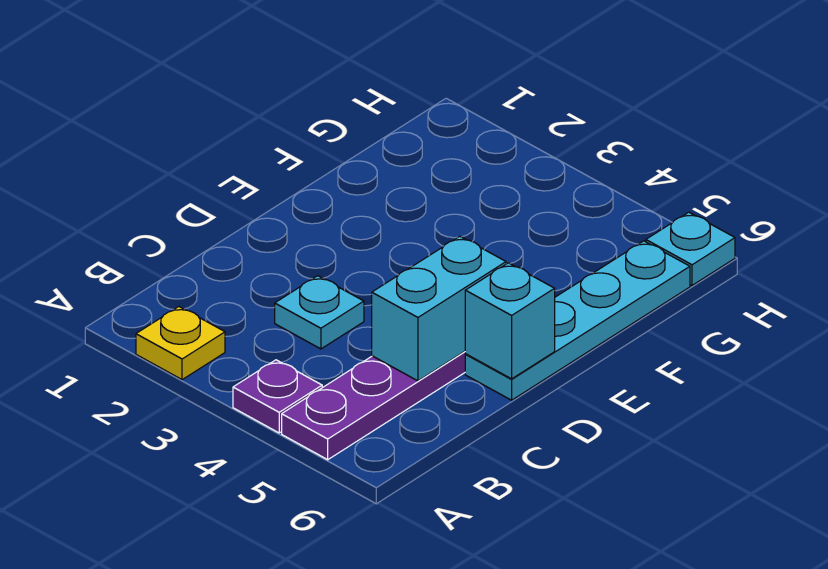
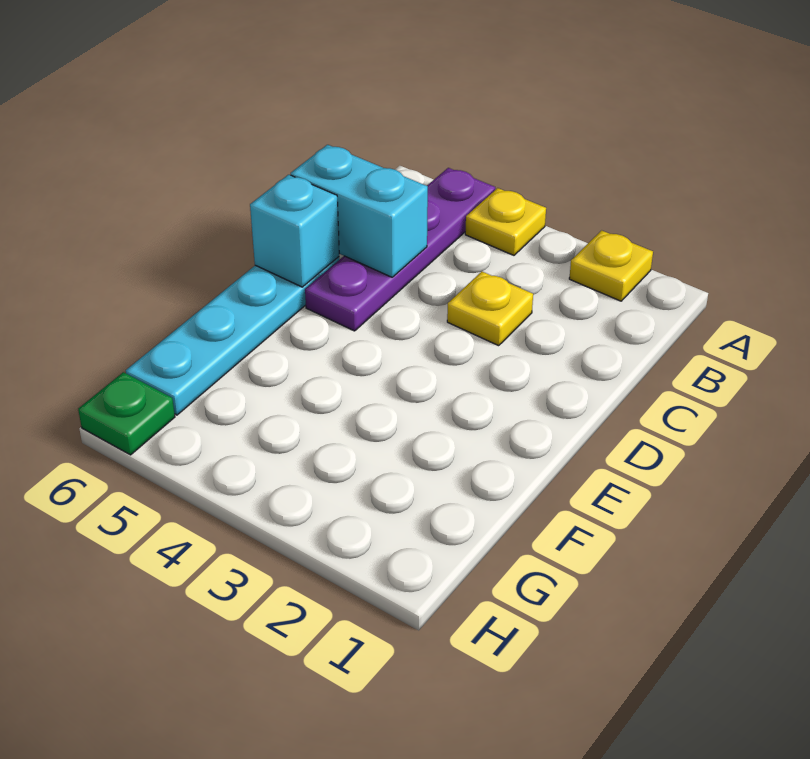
purple 1x1 plate [233,360,322,433] -> yellow 1x1 plate [465,188,546,255]
cyan 1x1 plate [275,276,364,349] -> yellow 1x1 plate [447,272,533,346]
cyan 1x2 brick [372,236,506,381] -> cyan 1x2 brick turned to [291,145,428,277]
cyan 1x1 plate [646,212,735,285] -> green 1x1 plate [78,372,175,455]

